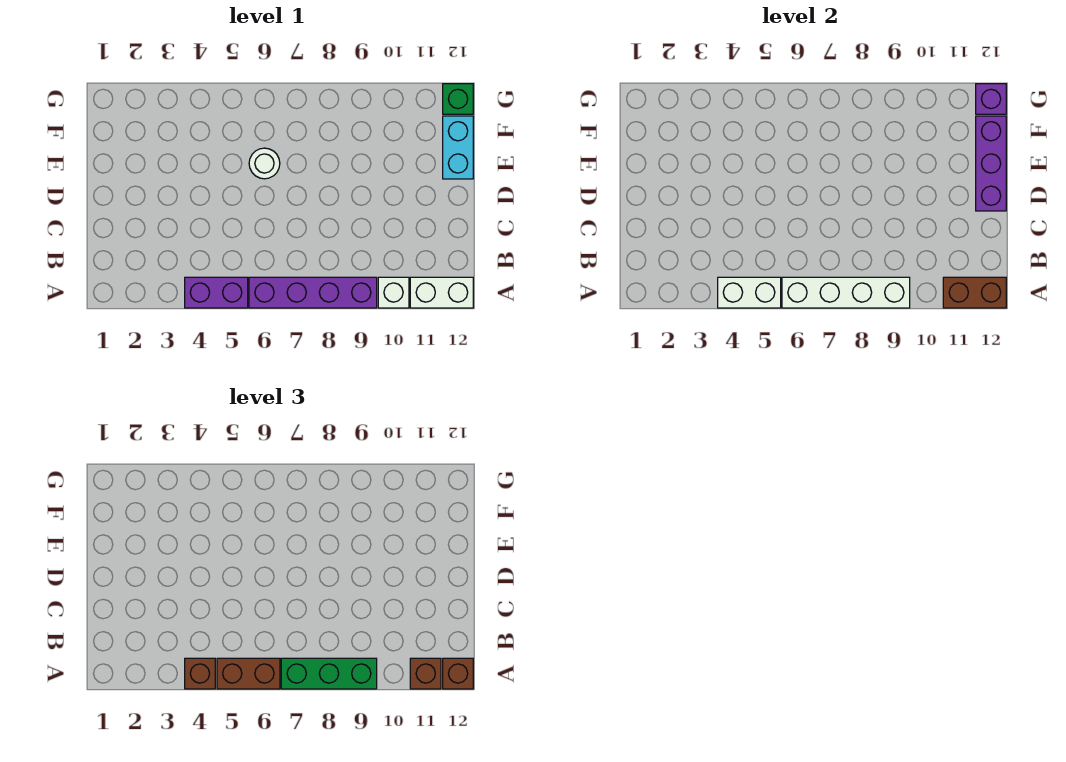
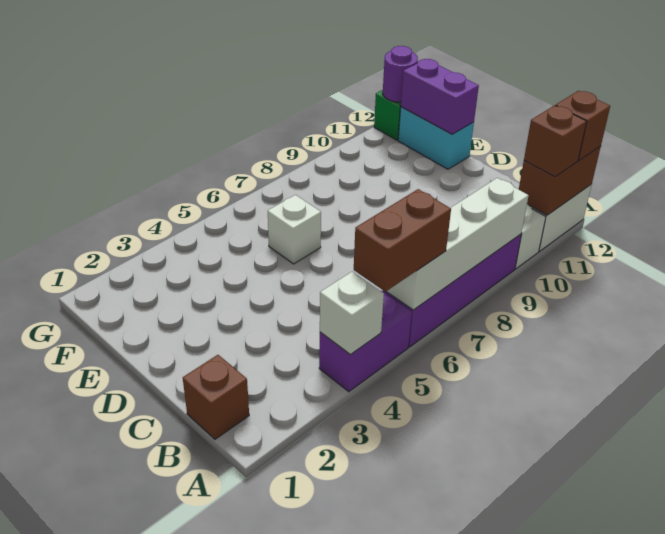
white 1x2 brick [718,277,781,308] -> white 1x1 brick [320,272,384,355]
brown 1x1 brick [185,658,215,689] -> brown 1x1 brick moved to [183,355,249,439]
green 1x3 brick [281,658,377,689] -> none
purple 1x3 brick [976,116,1006,211] -> purple 1x2 brick [401,59,479,134]
white 1x1 round brick [249,148,280,179] -> white 1x1 brick [268,195,321,264]
purple 1x1 brick [976,84,1006,114] -> purple 1x1 round brick [383,46,418,102]

